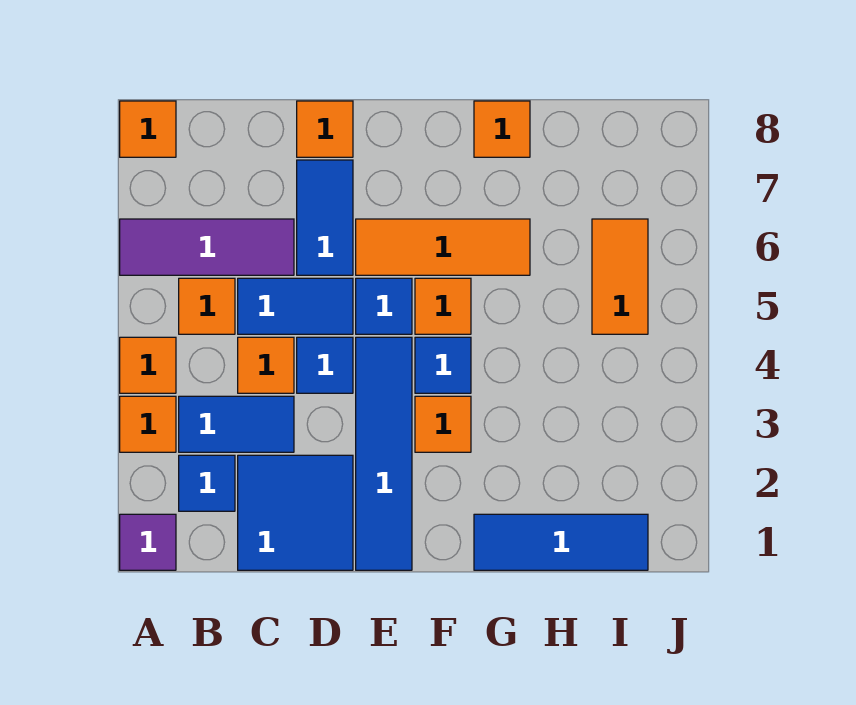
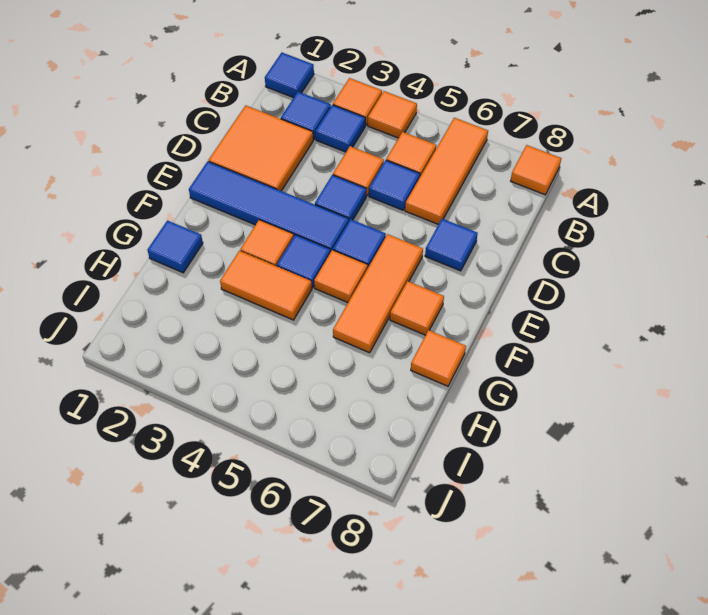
purple 1x1 tile [120,514,176,570] -> blue 1x1 tile [265,53,314,98]
purple 1x3 tile [120,219,294,275] -> orange 1x3 tile [405,118,488,224]
blue 1x2 tile [179,396,294,452] -> blue 1x1 tile [315,105,365,152]
blue 2x2 tile [238,455,353,570] -> orange 2x2 tile [209,106,313,191]
blue 1x2 tile [238,278,353,334] -> blue 1x1 tile [369,160,420,210]
blue 1x2 tile [297,160,353,275] -> blue 1x1 tile [425,219,478,271]
orange 1x1 tile [297,101,353,157] -> orange 1x1 tile moved to [390,281,444,335]
blue 1x3 tile [474,514,648,570] -> blue 1x1 tile [147,221,203,273]
orange 1x2 tile [592,219,648,334] -> orange 1x2 tile moved to [220,251,312,320]

